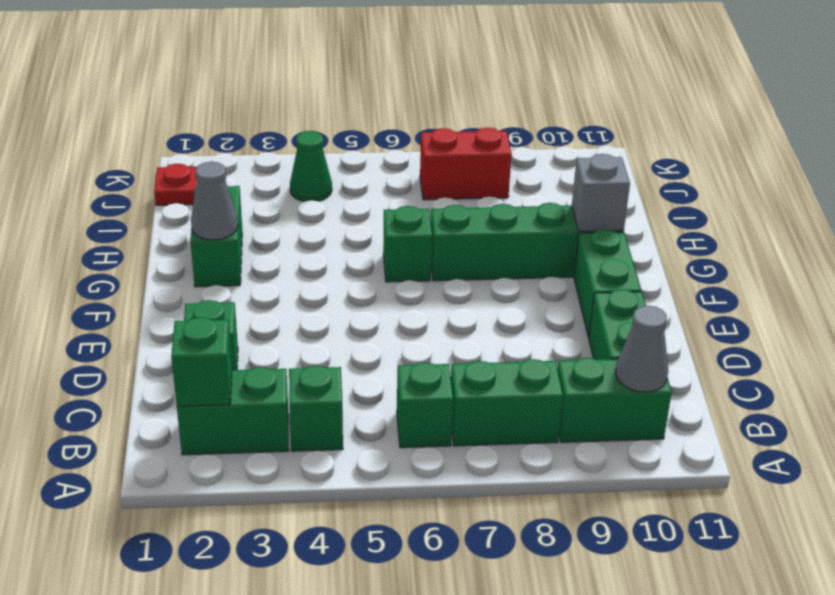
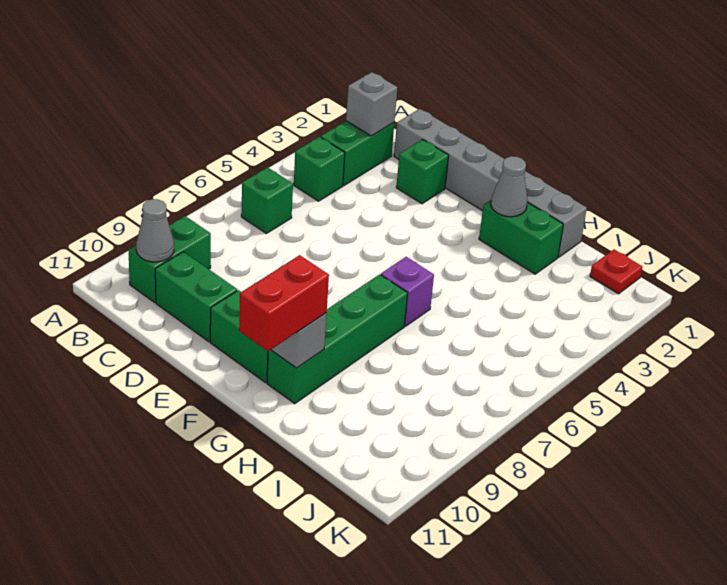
green 1x1 brick [171,318,232,406] -> grey 1x1 brick [346,72,397,136]
green 1x2 brick [451,359,563,446] -> none
none -> grey 1x6 brick [394,109,587,257]
green 1x1 brick [383,206,432,282] -> purple 1x1 brick [381,257,434,326]
green 1x1 cone [290,131,332,202] -> none
red 1x2 brick [420,128,511,200] -> red 1x2 brick moved to [239,255,329,351]

